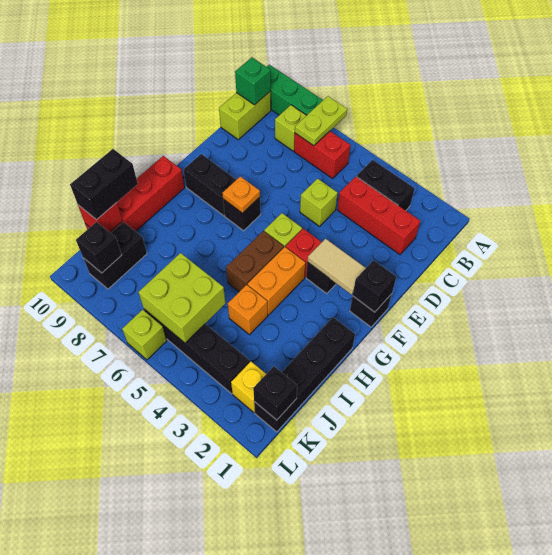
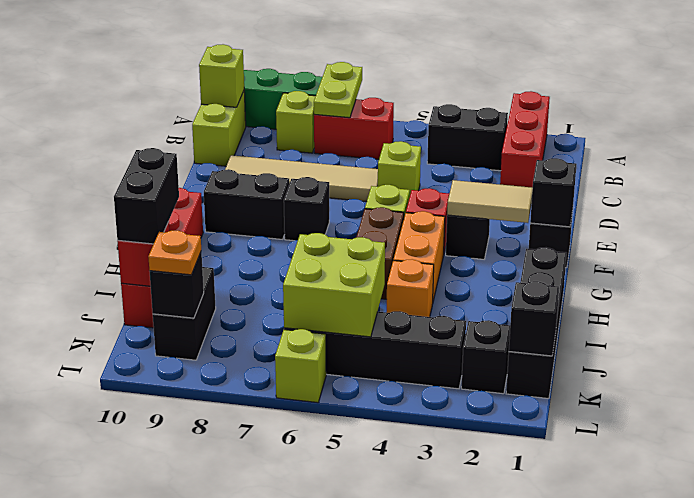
green 1x1 brick [235,58,271,105] -> lime 1x1 brick [199,44,244,107]
red 1x3 brick [337,177,420,255] -> red 1x3 brick turned to [500,91,550,188]
none -> tan 1x4 tile [225,155,378,202]
orange 1x1 plate [222,176,260,213] -> orange 1x1 plate moved to [148,230,201,275]
yellow 1x1 brick [231,362,266,412] -> black 1x1 brick [461,320,510,394]

